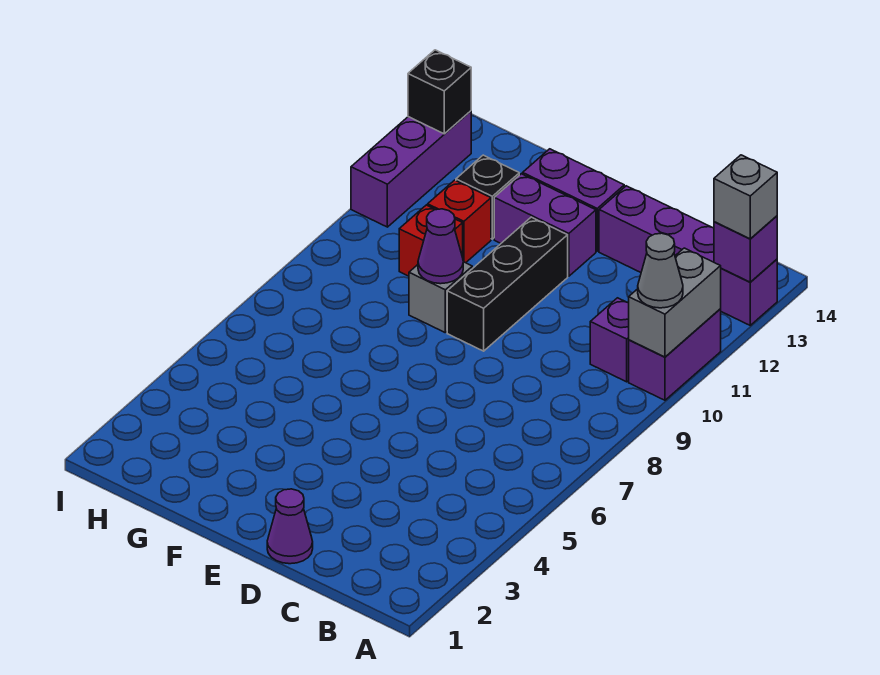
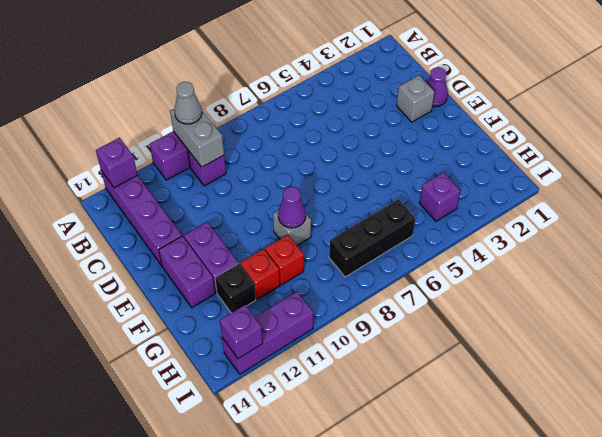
grey 1x2 brick [629,248,721,357] -> grey 1x2 brick turned to [170,109,224,167]
grey 1x1 brick [714,155,777,239] -> grey 1x1 brick moved to [397,75,435,122]
black 1x3 brick [447,217,568,351] -> black 1x3 brick moved to [329,199,415,277]
none -> purple 1x1 brick [420,172,461,221]
black 1x1 brick [408,50,471,134] -> purple 1x1 brick [220,305,263,359]

